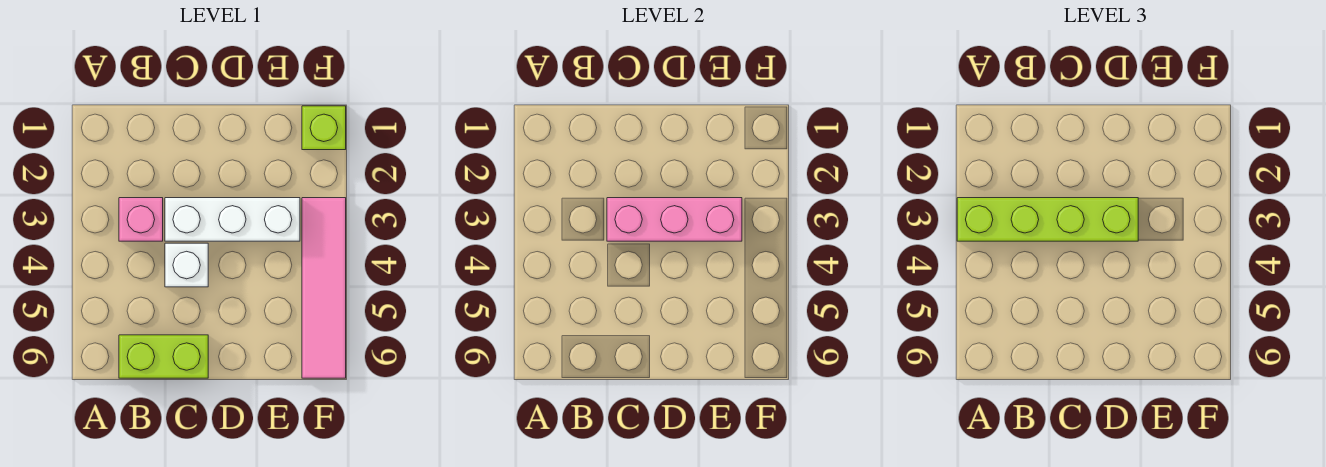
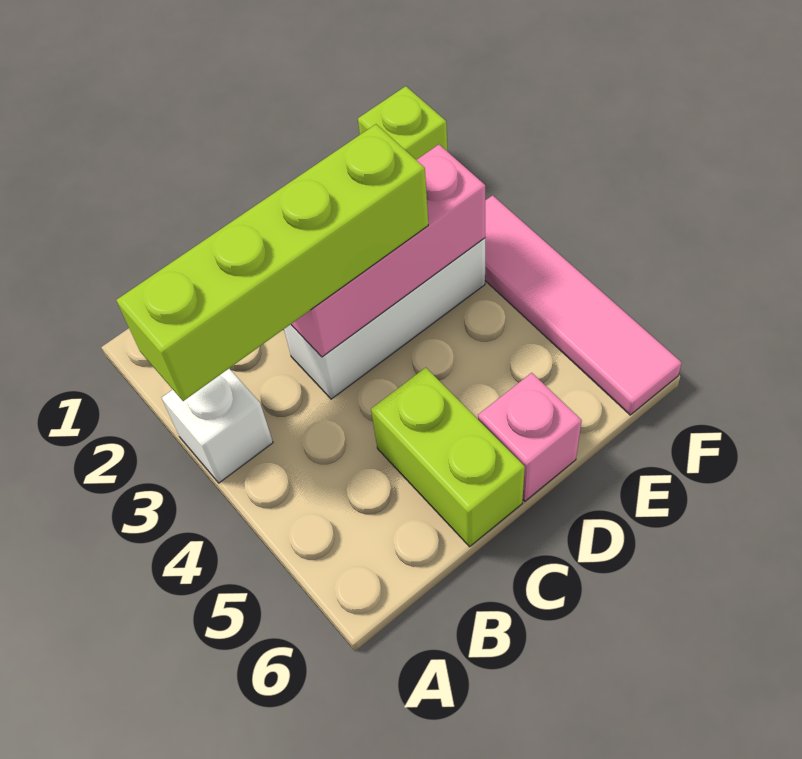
pink 1x1 brick [119,198,163,241] -> pink 1x1 brick moved to [478,373,582,501]
lime 1x2 brick [119,335,208,378] -> lime 1x2 brick turned to [371,367,525,547]
white 1x1 brick [165,243,208,287] -> white 1x1 brick moved to [162,369,273,483]

